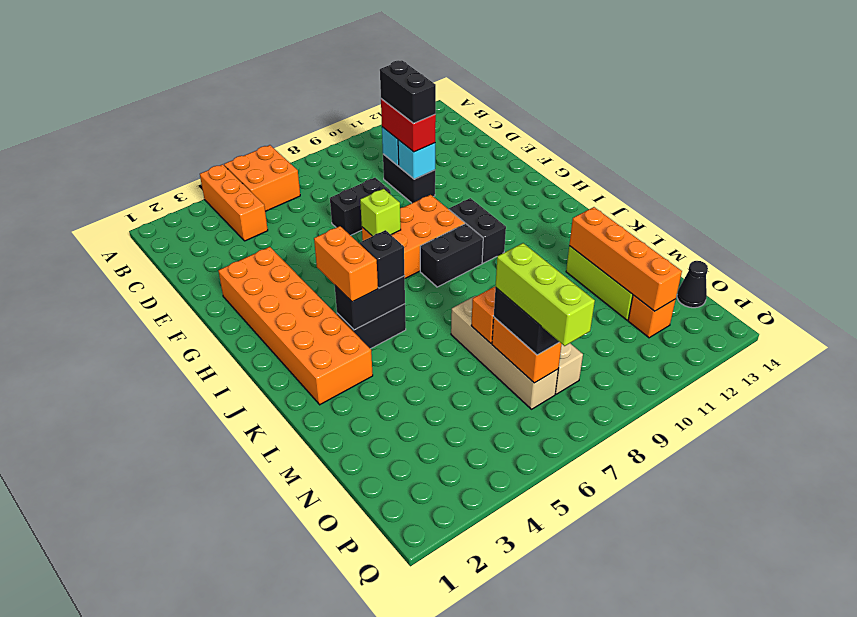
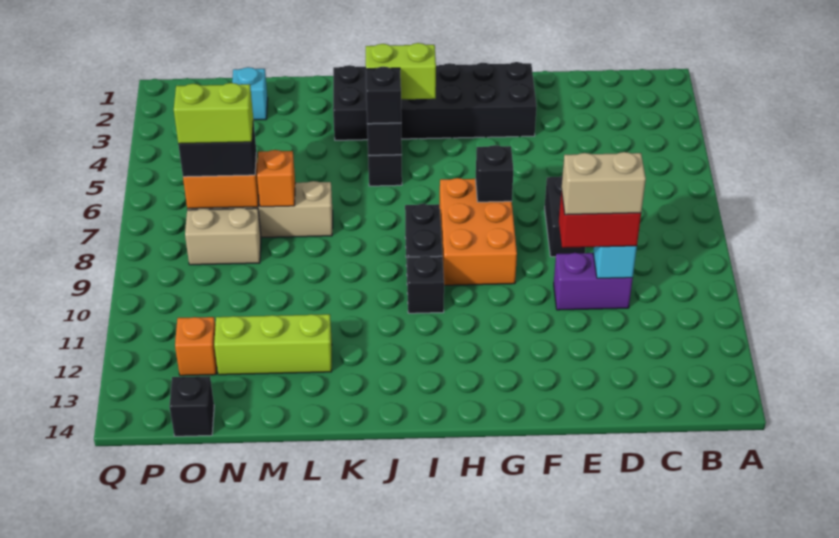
orange 1x3 brick [200,164,268,241] -> none
orange 2x2 brick [224,145,300,211] -> none
black 1x2 brick [383,154,435,203] -> purple 1x2 brick [554,253,633,310]
black 1x2 brick [380,60,436,123] -> tan 1x2 brick [561,152,646,215]
cyan 1x1 brick [398,140,435,179] -> cyan 1x1 brick moved to [232,67,268,120]
orange 2x6 brick [218,247,373,405] -> black 2x6 brick [333,62,536,140]
lime 1x1 brick [360,189,401,236] -> black 1x1 brick [476,145,514,202]
black 1x2 brick [449,198,506,263] -> black 1x1 brick [407,256,444,313]
orange 1x2 brick [314,226,378,302] -> lime 1x2 brick [366,43,436,99]
orange 1x4 brick [569,207,682,311] -> none
lime 1x3 brick [496,243,595,346] -> lime 1x2 brick [174,83,253,144]
black 1x1 cone [677,261,708,308] -> black 1x1 brick [169,376,214,436]

